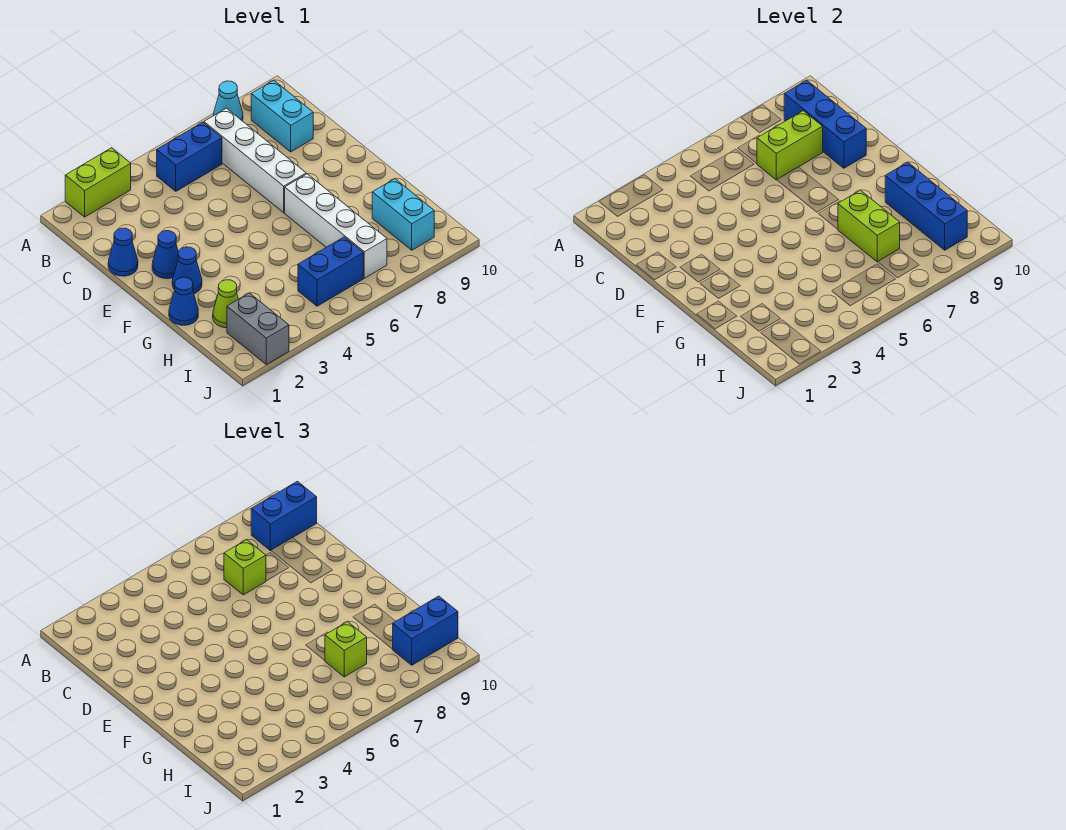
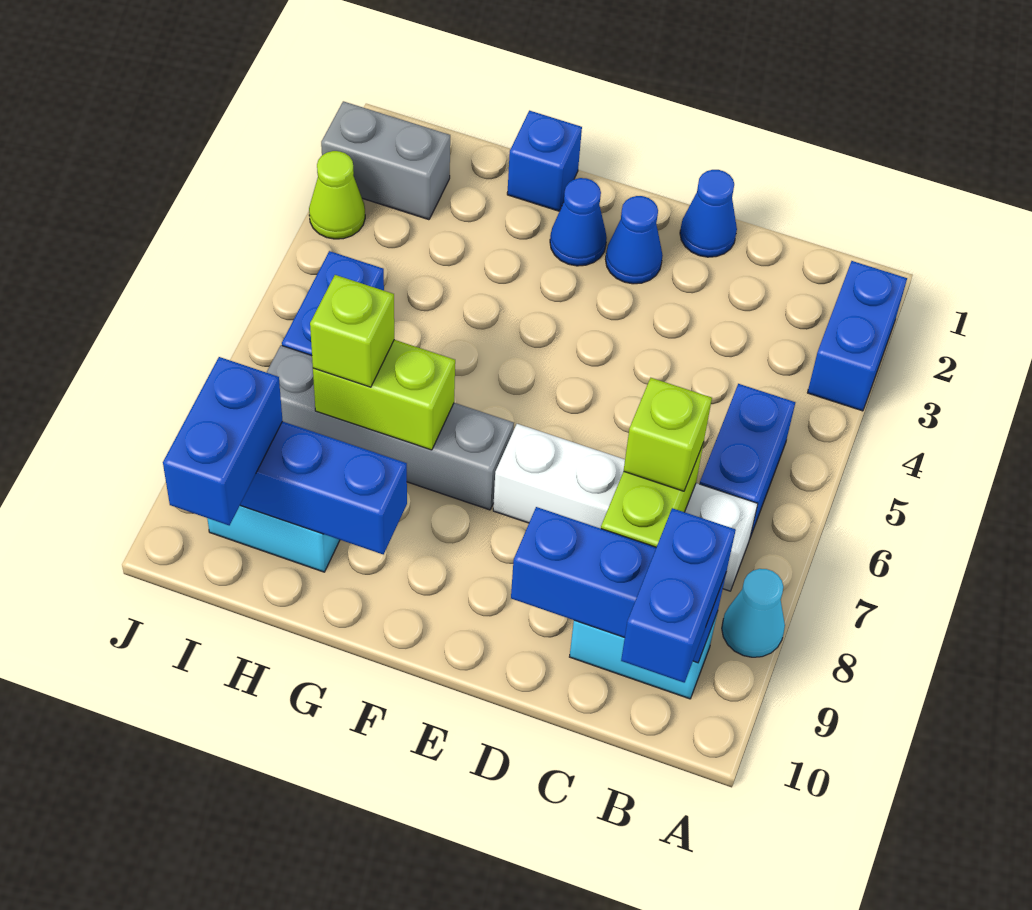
lime 1x2 brick [65,148,131,217] -> blue 1x2 brick [808,261,907,411]
white 1x4 brick [285,174,387,278] -> grey 1x4 brick [266,345,514,510]
blue 1x1 cone [169,277,198,325] -> blue 1x1 brick [507,111,582,211]
lime 1x1 cone [213,280,238,328] -> lime 1x1 cone moved to [309,151,365,239]

